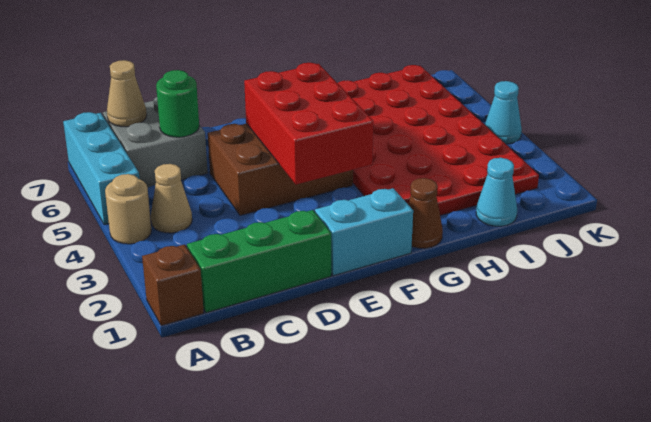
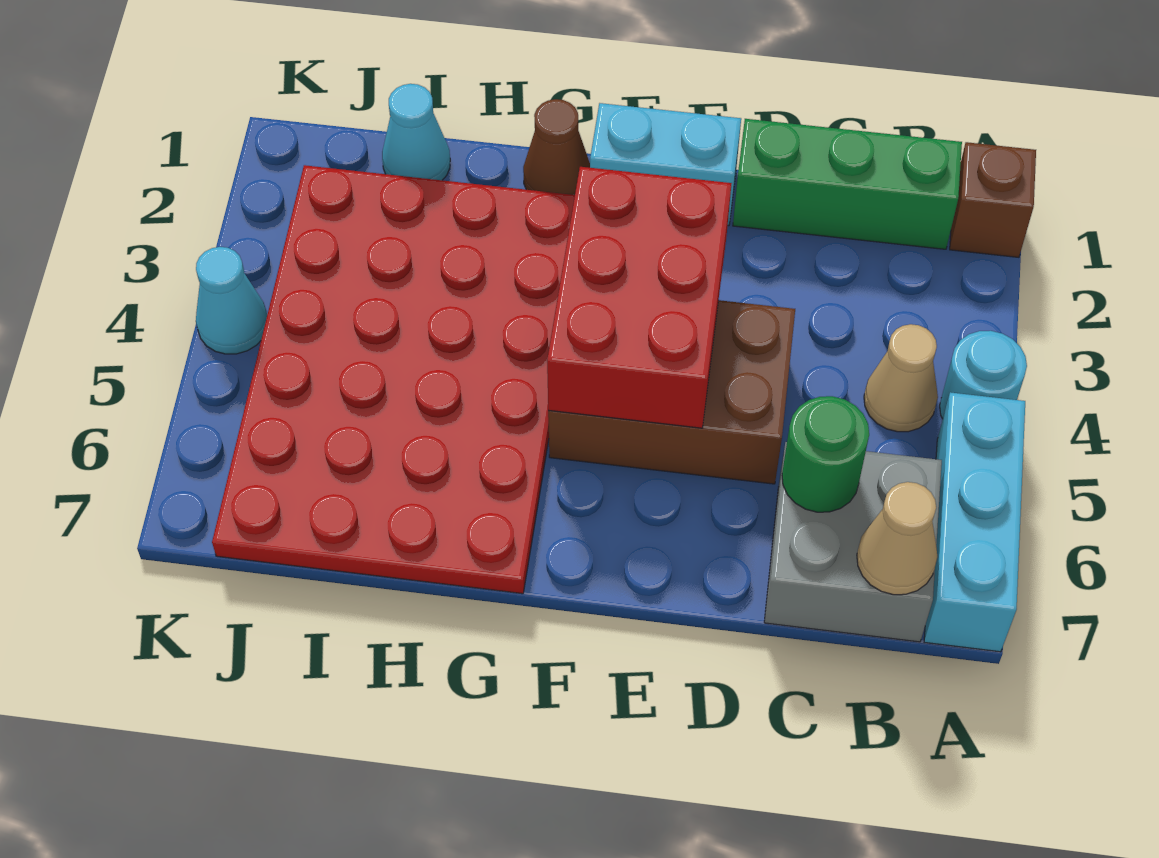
tan 1x1 round brick [105,174,151,244] -> cyan 1x1 round brick [940,331,1027,419]

